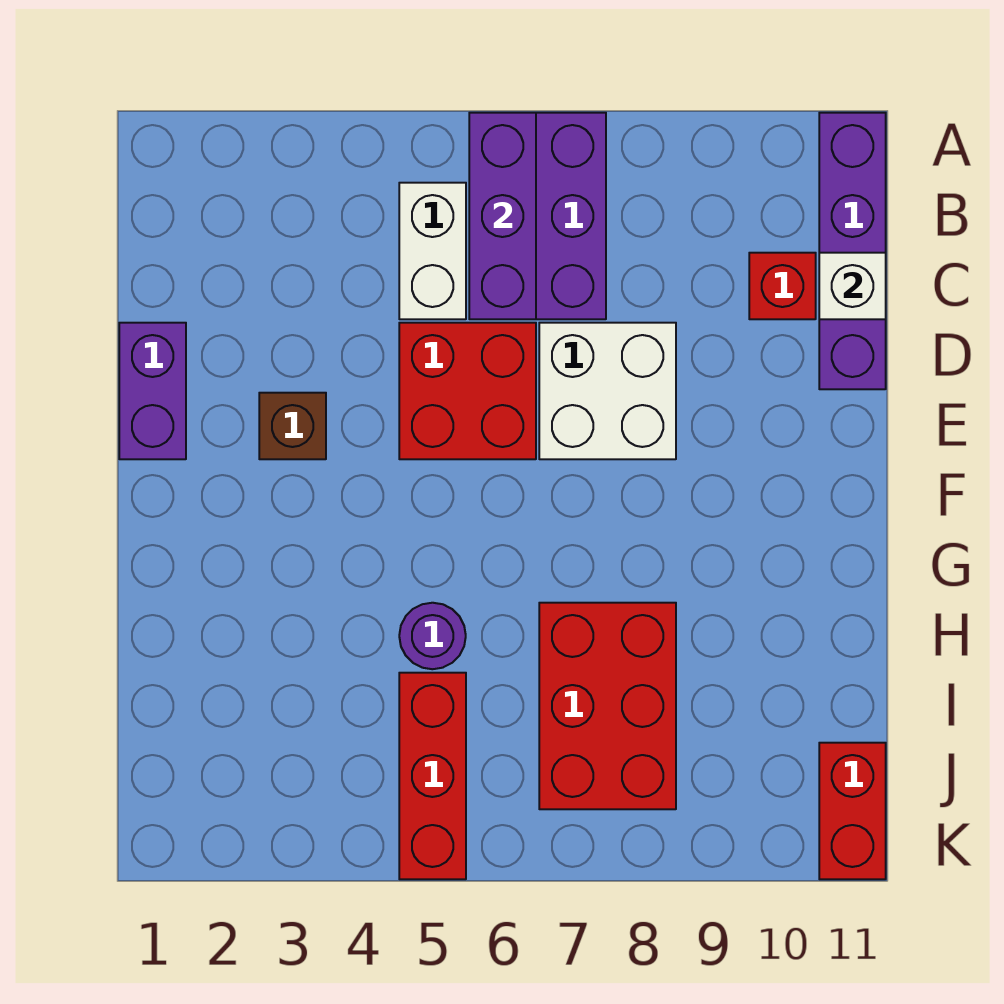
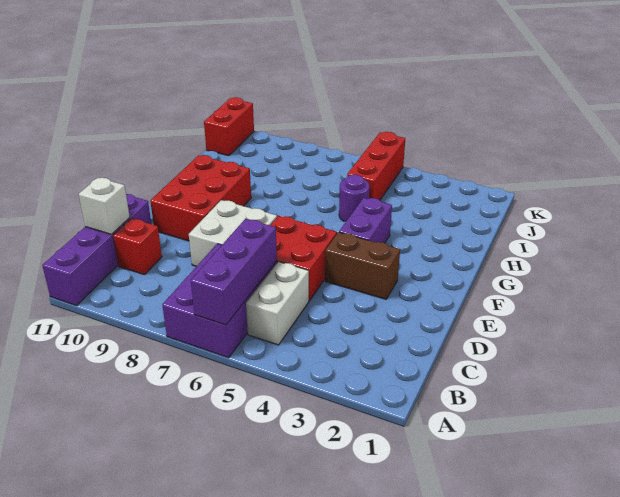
purple 1x2 brick [119,323,186,459] -> purple 1x2 brick moved to [339,198,392,243]
brown 1x1 brick [259,393,326,459] -> brown 1x2 brick [325,232,400,299]
red 2x3 brick [539,603,676,809] -> red 2x3 brick moved to [150,155,251,241]

